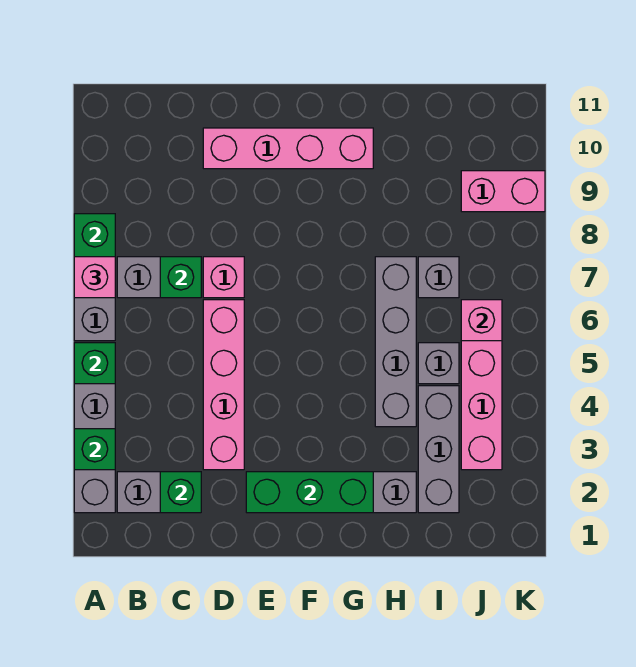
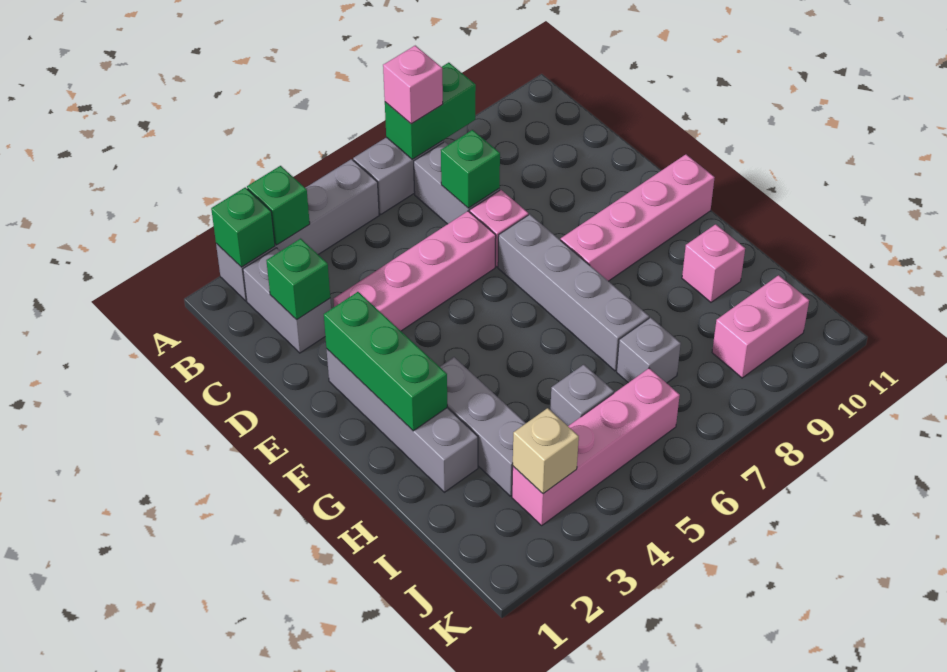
green 1x1 brick [74,343,115,384] -> green 1x1 brick moved to [211,187,275,267]
pink 1x4 brick [203,128,373,169] -> pink 1x4 brick turned to [561,154,715,281]
grey 1x4 brick [375,257,416,427] -> grey 1x4 brick turned to [498,214,649,371]
grey 1x3 brick [418,386,459,513] -> grey 1x3 brick turned to [440,357,526,496]
none -> tan 1x1 brick [513,408,579,494]
pink 1x1 brick [461,300,502,341] -> pink 1x1 brick moved to [682,224,745,302]
pink 1x2 brick [461,171,545,212] -> pink 1x2 brick turned to [712,275,809,378]

